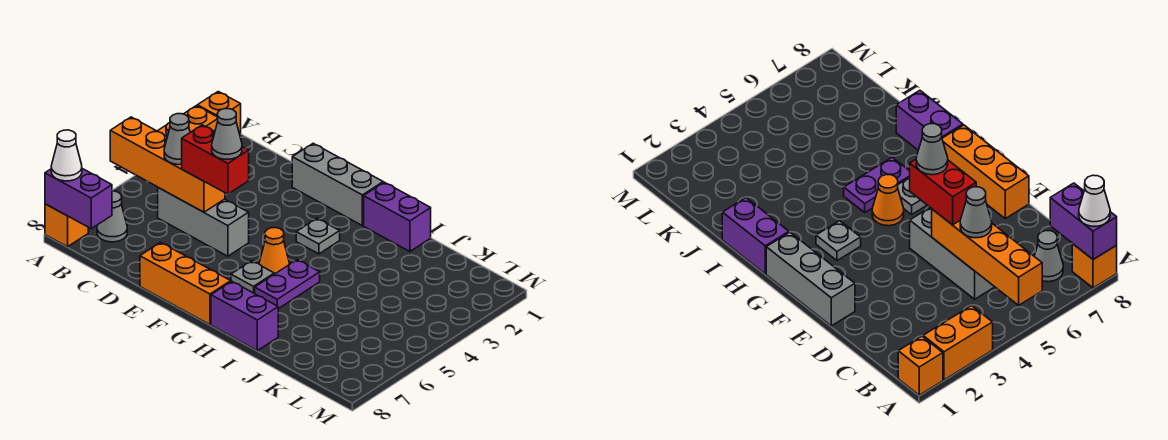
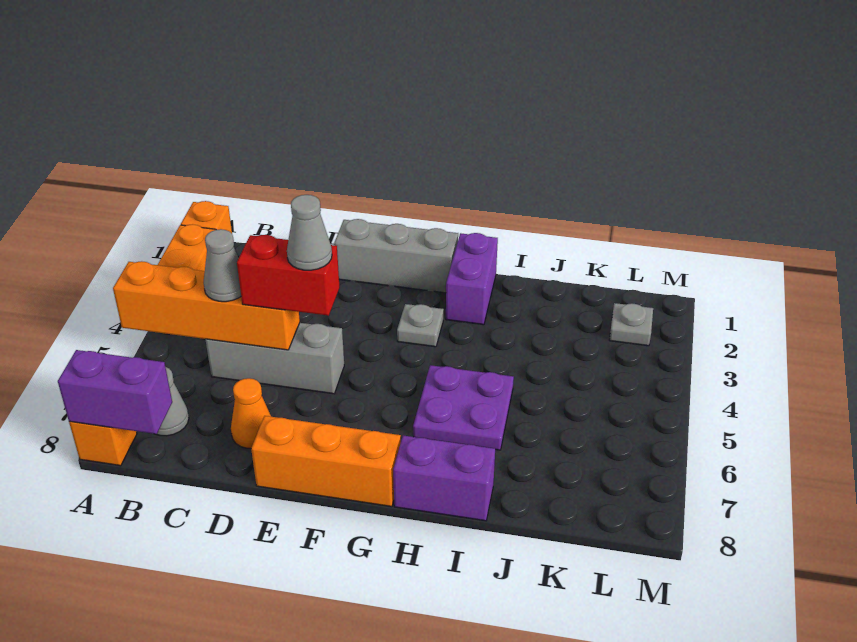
white 1x1 cone [51,130,82,181] -> none
orange 1x1 cone [259,228,290,274] -> orange 1x1 cone moved to [231,378,271,448]
grey 1x1 plate [231,261,274,294] -> grey 1x1 plate moved to [609,303,653,346]
purple 1x2 brick [364,182,431,252] -> purple 1x2 brick turned to [446,233,498,325]
purple 1x2 plate [255,260,320,309] -> purple 2x2 plate [413,365,514,450]

